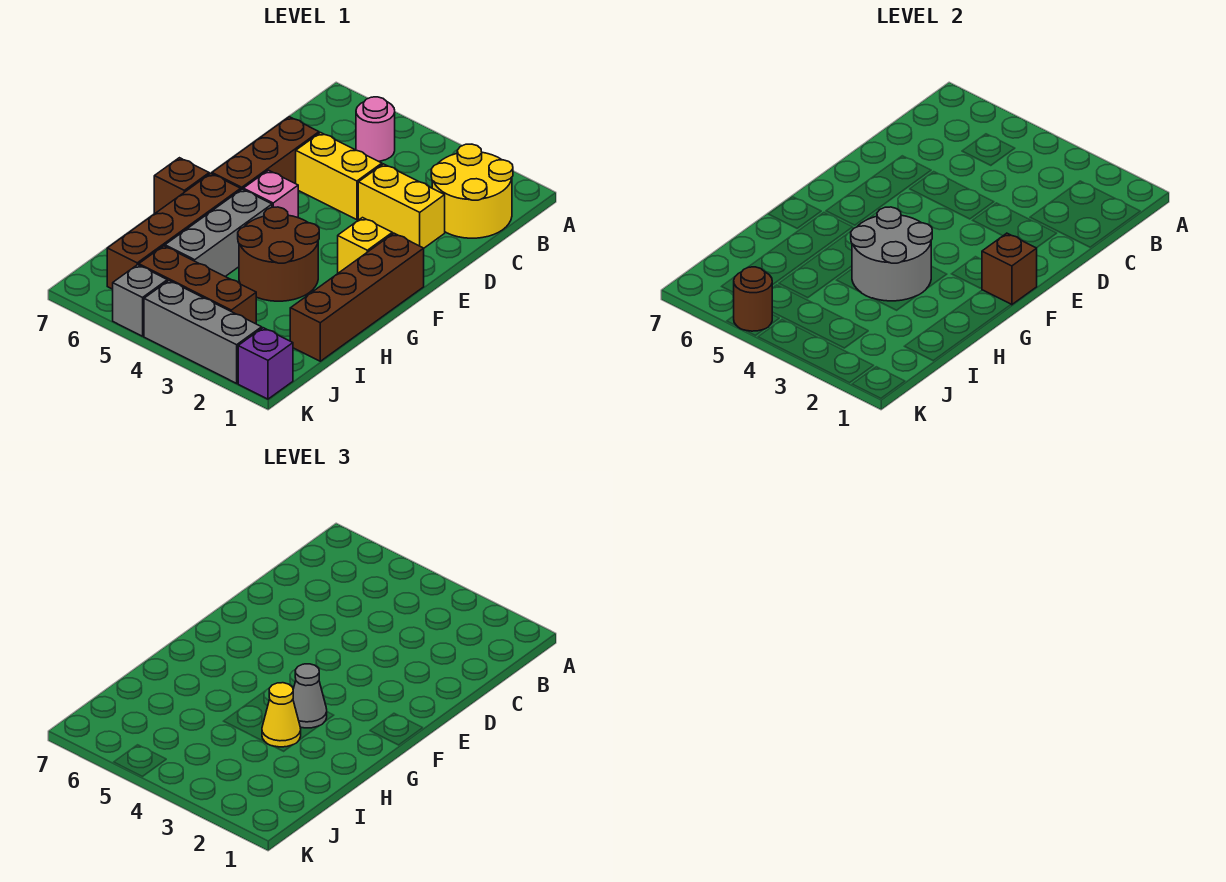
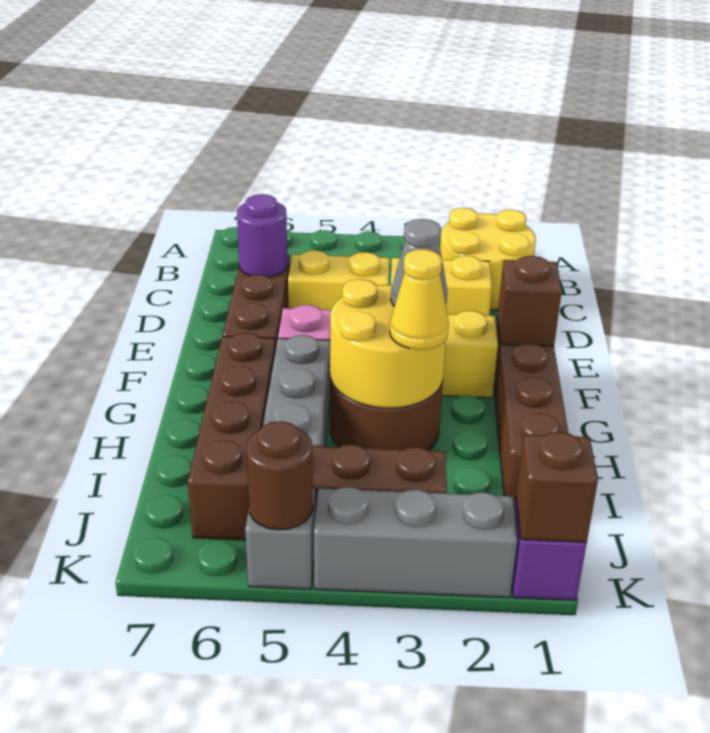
pink 1x1 round brick [356,97,395,161] -> none
none -> purple 1x1 round brick [237,194,288,277]
grey 2x2 round brick [851,207,932,301] -> yellow 2x2 round brick [330,279,446,408]
brown 1x1 brick [154,158,209,214] -> brown 1x1 brick moved to [516,432,598,542]

